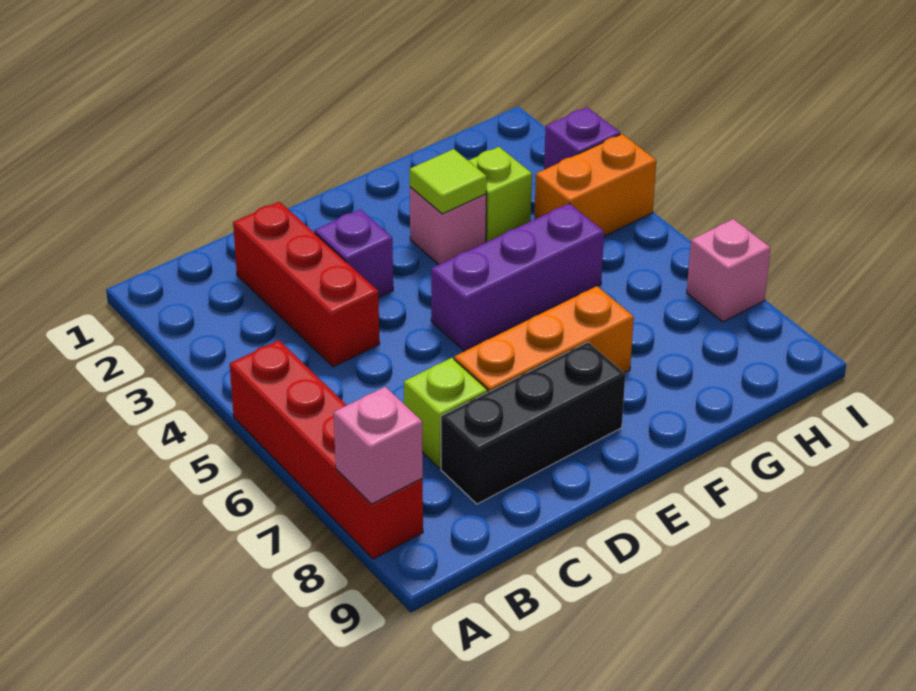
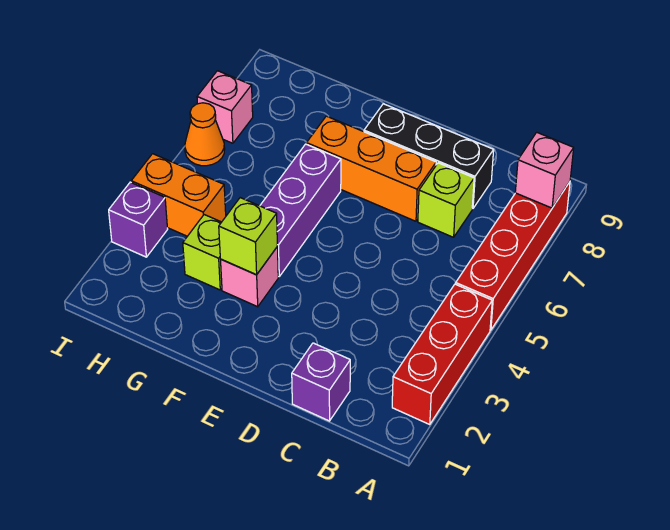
red 1x3 brick [233,202,379,367] -> red 1x3 brick moved to [392,284,492,425]
purple 1x1 brick [314,209,393,298] -> purple 1x1 brick moved to [292,343,350,421]
purple 1x3 brick [431,203,604,351] -> purple 1x3 brick turned to [260,144,341,277]
lime 1x1 tile [410,149,487,214] -> lime 1x1 brick [219,198,277,275]
none -> orange 1x1 cone [185,103,225,166]

